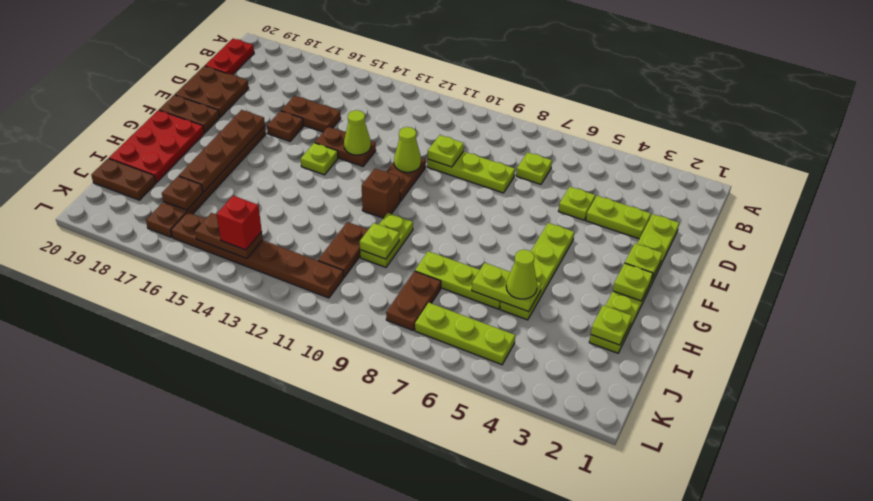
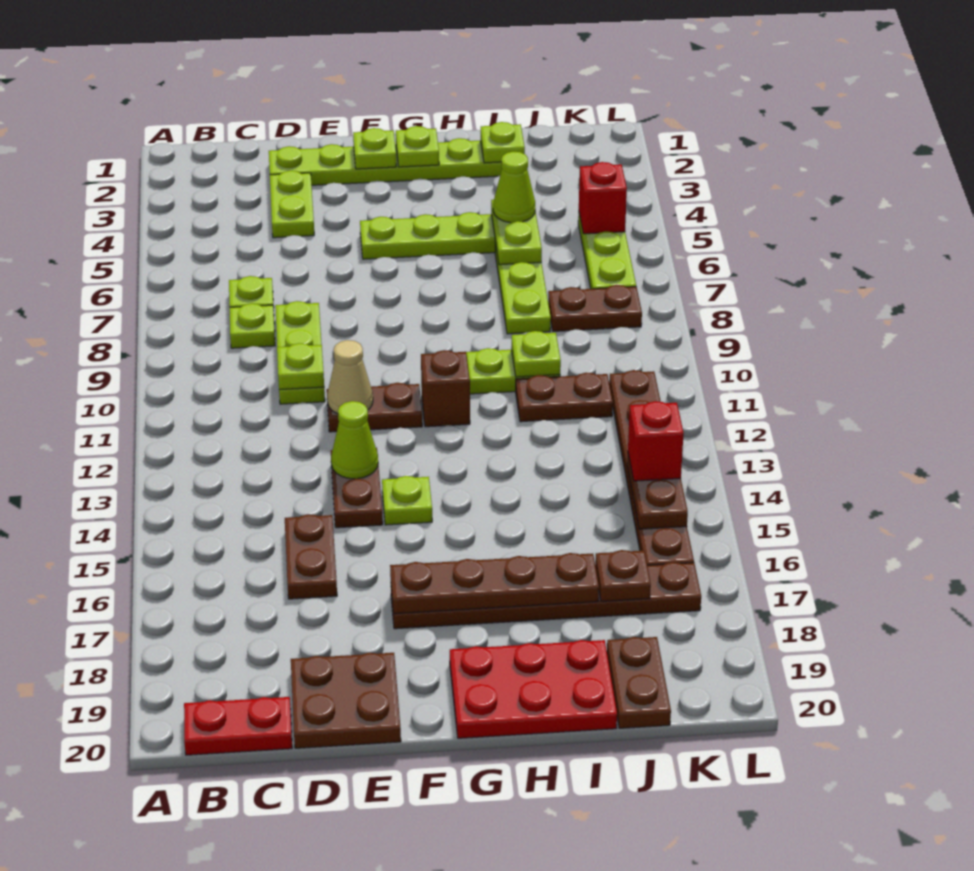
lime 1x1 plate [559,187,595,220] -> lime 1x1 plate moved to [230,304,275,348]
lime 1x1 cone [394,127,421,172] -> tan 1x1 cone [327,340,373,414]
brown 1x1 plate [267,111,304,141] -> none
brown 1x2 plate [159,95,220,133] -> none
none -> red 1x1 brick [579,162,627,234]

